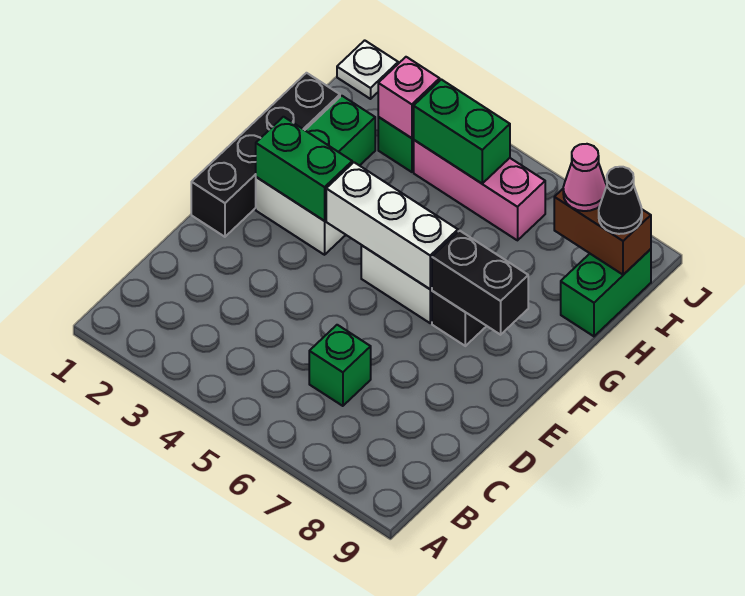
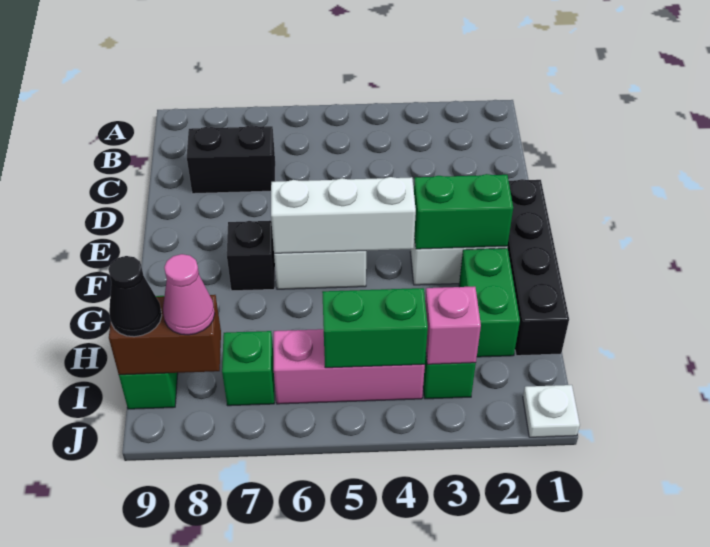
green 1x1 brick [309,325,371,406] -> green 1x1 brick moved to [222,331,274,406]
black 1x2 brick [432,231,528,335] -> black 1x2 brick moved to [187,125,275,194]

